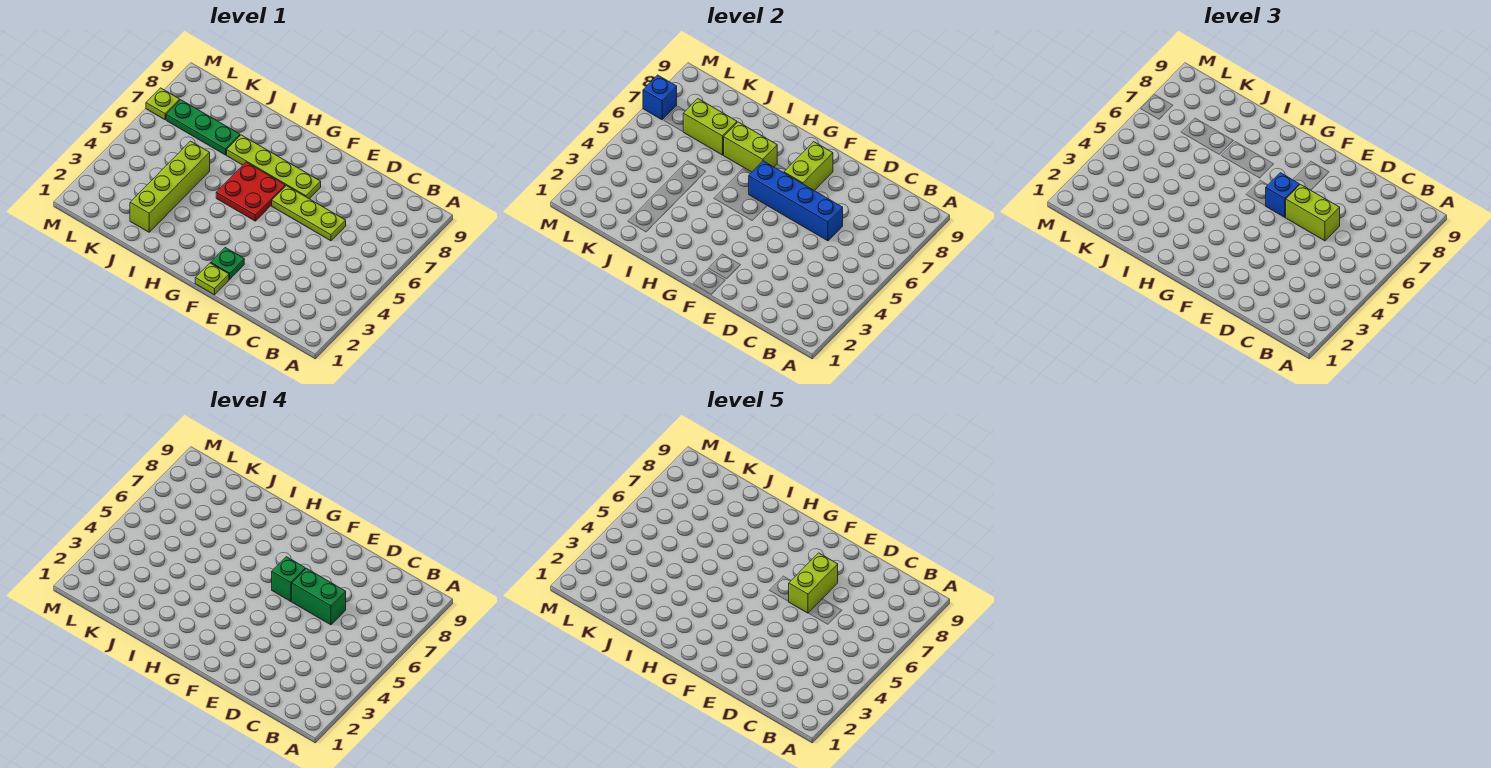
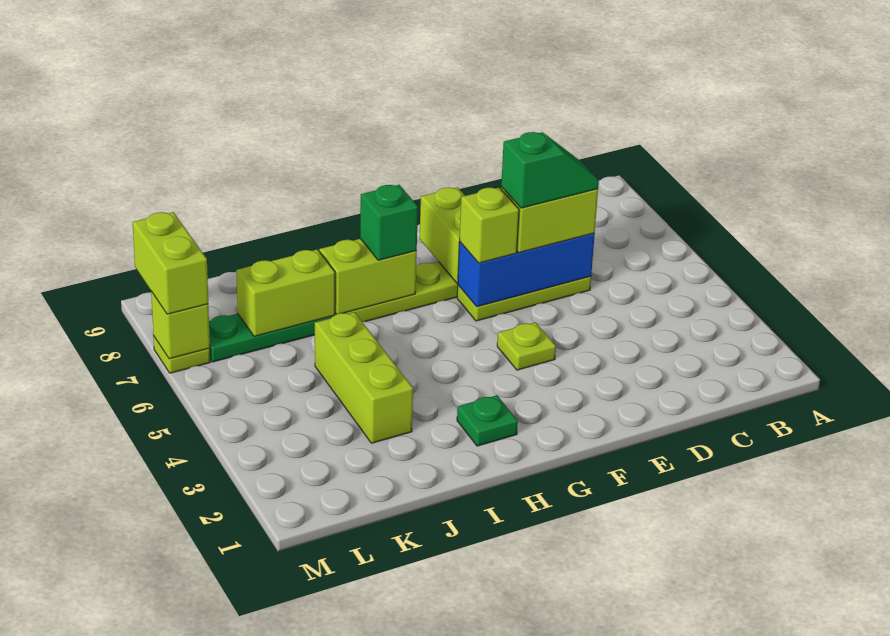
blue 1x4 brick [749,161,843,241] -> blue 1x3 brick [458,233,595,307]
green 1x2 brick [292,568,346,625] -> green 1x2 slope [501,132,599,208]
lime 1x2 brick [789,553,838,613] -> lime 1x2 brick moved to [133,212,208,314]
lime 1x1 plate [195,263,229,295] -> lime 1x1 plate moved to [497,322,556,370]
green 1x1 plate [211,248,244,279] -> green 1x1 plate moved to [457,395,518,446]
blue 1x1 brick [1266,173,1299,217] -> lime 1x1 brick [460,188,519,263]
green 1x1 brick [272,557,305,601] -> green 1x1 brick moved to [360,185,418,260]
red 2x2 plate [216,162,285,221] -> none
lime 1x4 brick [130,141,210,232] -> lime 1x3 brick [315,312,413,443]
blue 1x1 brick [643,75,677,120] -> lime 1x1 brick [151,291,210,359]

